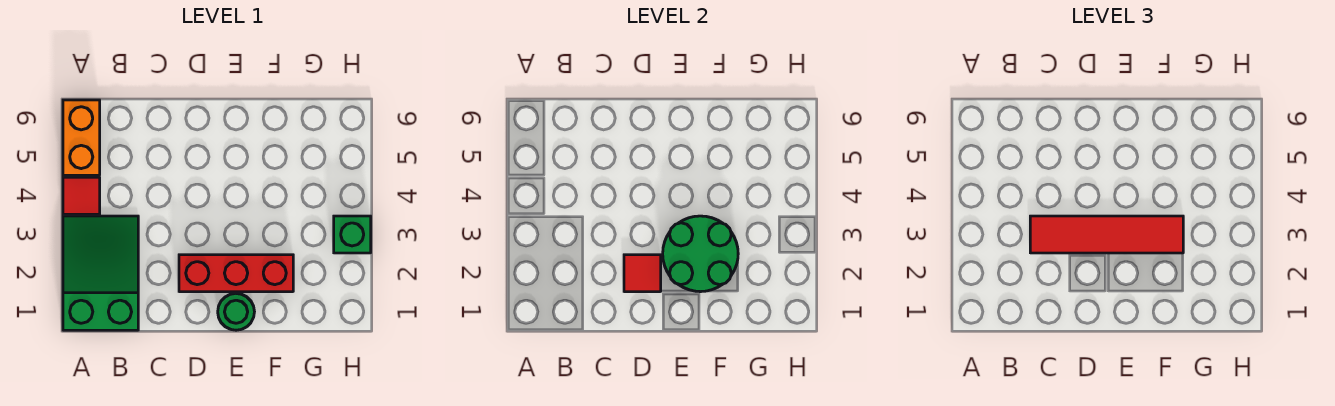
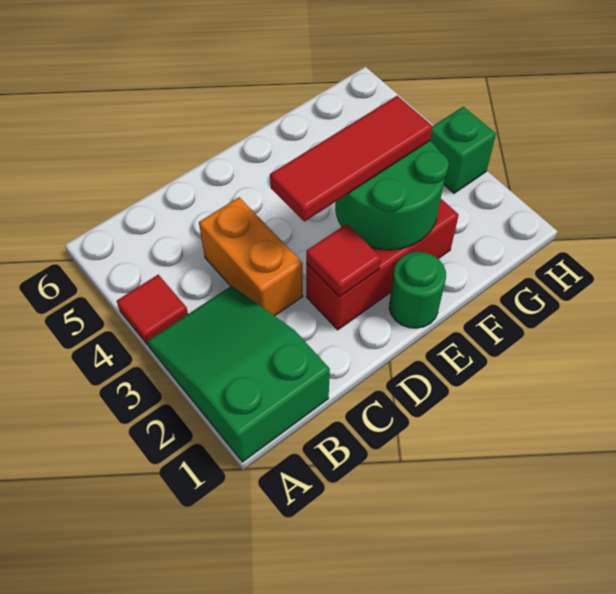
orange 1x2 brick [63,100,100,175] -> orange 1x2 brick moved to [199,197,303,316]
red 1x4 tile [1030,216,1183,253] -> red 1x3 tile [270,96,433,222]

